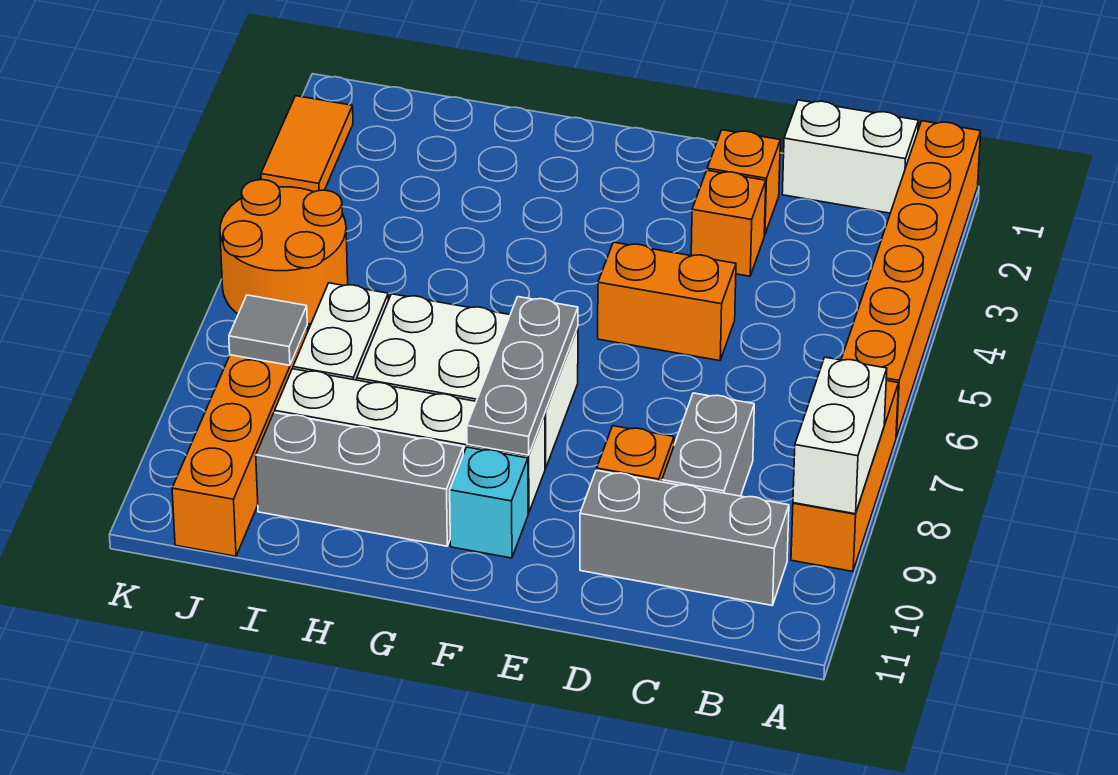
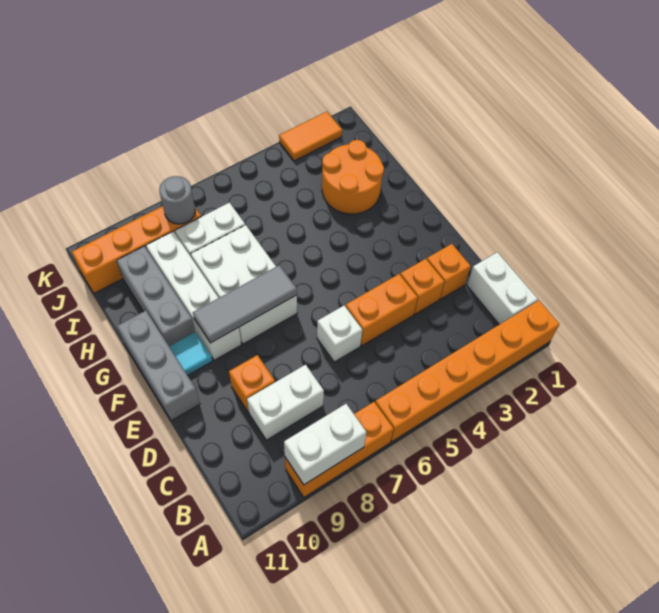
grey 1x3 brick [580,470,789,605] -> grey 1x3 brick moved to [117,311,200,421]
grey 1x2 brick [662,393,754,496] -> white 1x2 brick [247,365,324,440]
orange 1x2 brick [598,242,736,361] -> orange 1x2 brick turned to [346,274,418,346]
none -> white 1x1 brick [317,306,362,362]
grey 1x3 plate [467,297,578,455] -> grey 1x3 tile [193,265,297,343]
cyan 1x1 brick [450,447,528,558] -> cyan 1x1 tile [169,332,213,375]
orange 2x2 round brick [220,180,348,325] -> orange 2x2 round brick moved to [322,140,384,214]
grey 1x1 tile [229,295,307,365] -> grey 1x1 round brick [159,176,195,224]

